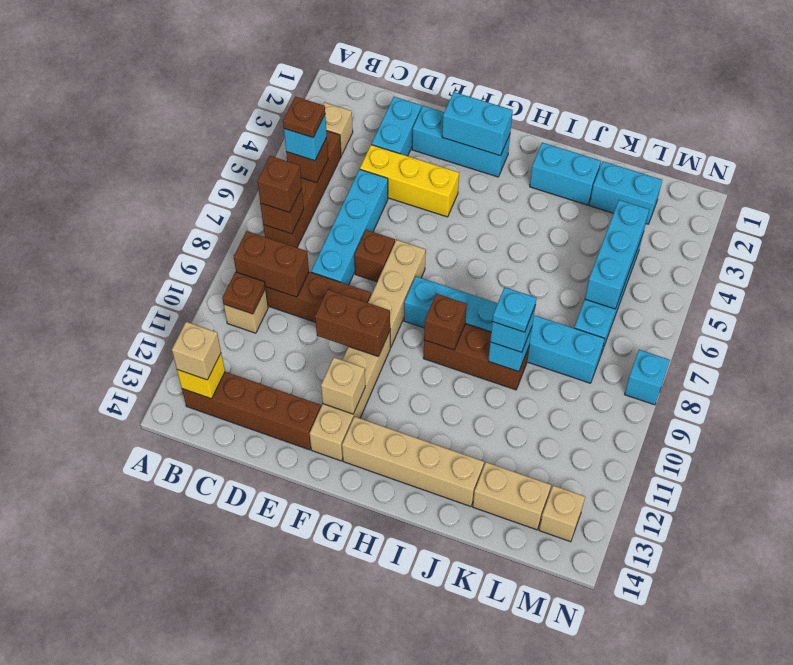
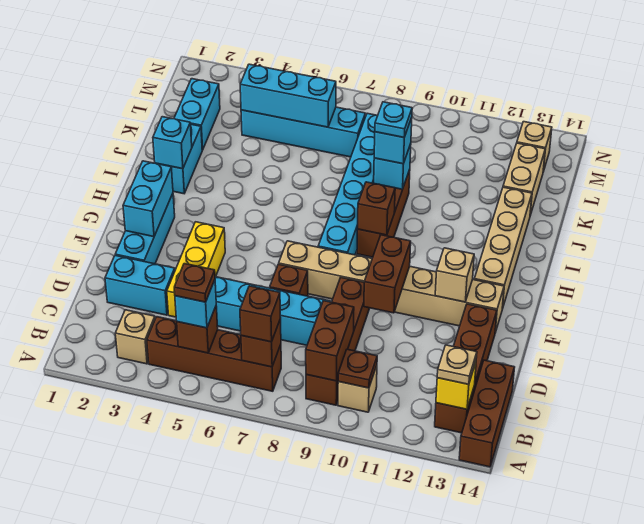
none -> brown 1x3 brick [459,360,515,467]
tan 1x1 brick [172,322,221,380] -> tan 1x1 plate [437,345,477,384]
cyan 1x1 brick [625,350,670,405] -> cyan 1x1 brick moved to [153,117,192,169]

